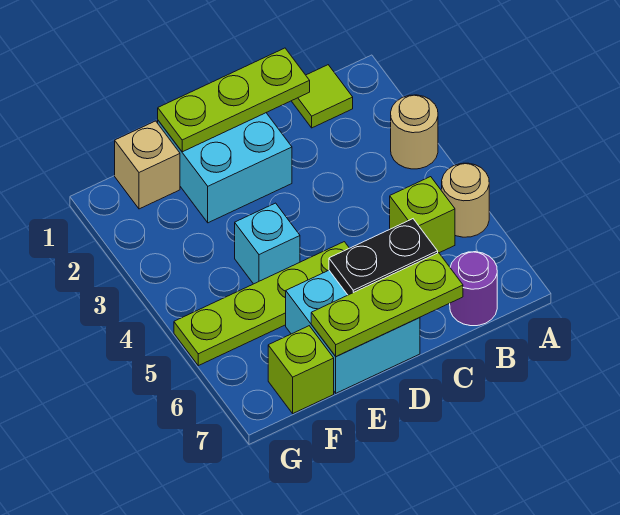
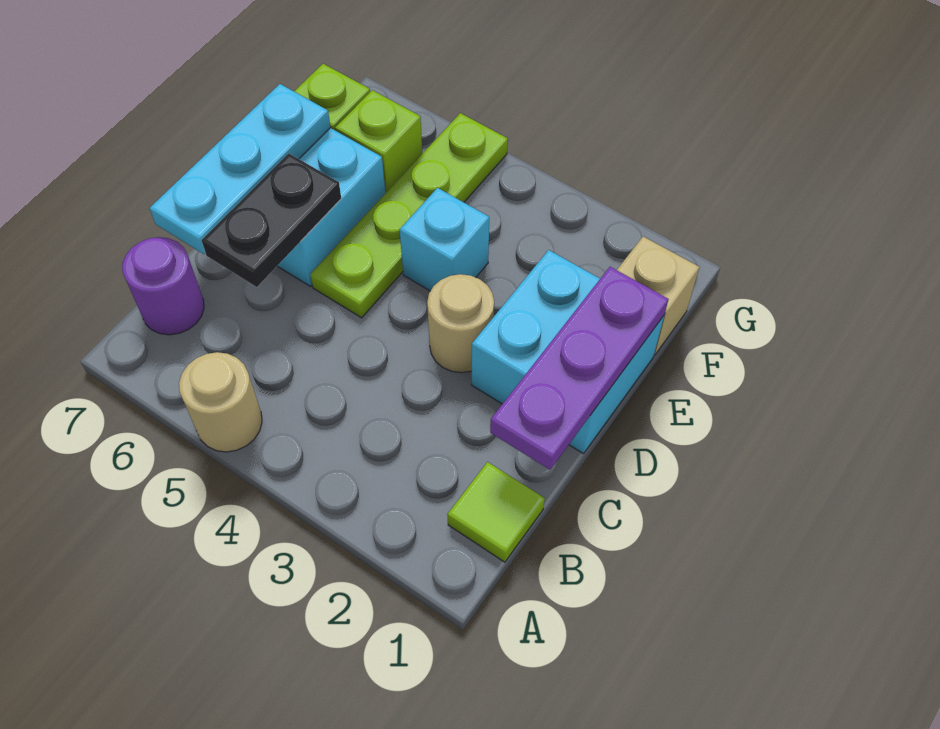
tan 1x1 round brick [391,95,438,169] -> tan 1x1 round brick moved to [427,274,494,373]
lime 1x1 brick [390,177,455,253] -> lime 1x1 brick moved to [335,90,422,193]
lime 1x3 plate [158,48,310,152] -> purple 1x3 plate [490,267,668,470]
lime 1x3 plate [311,253,463,357] -> cyan 1x3 plate [149,84,331,254]

